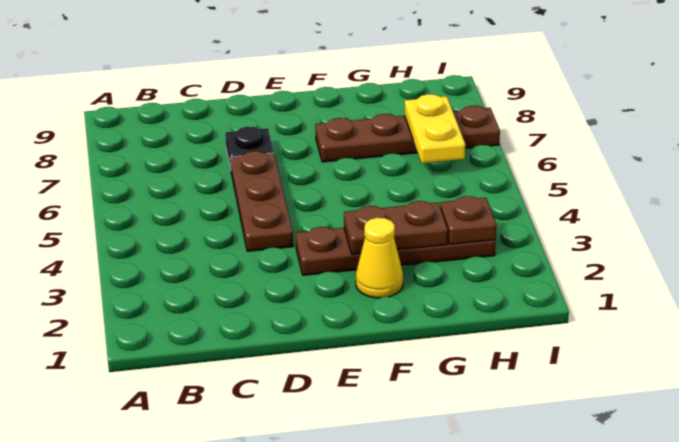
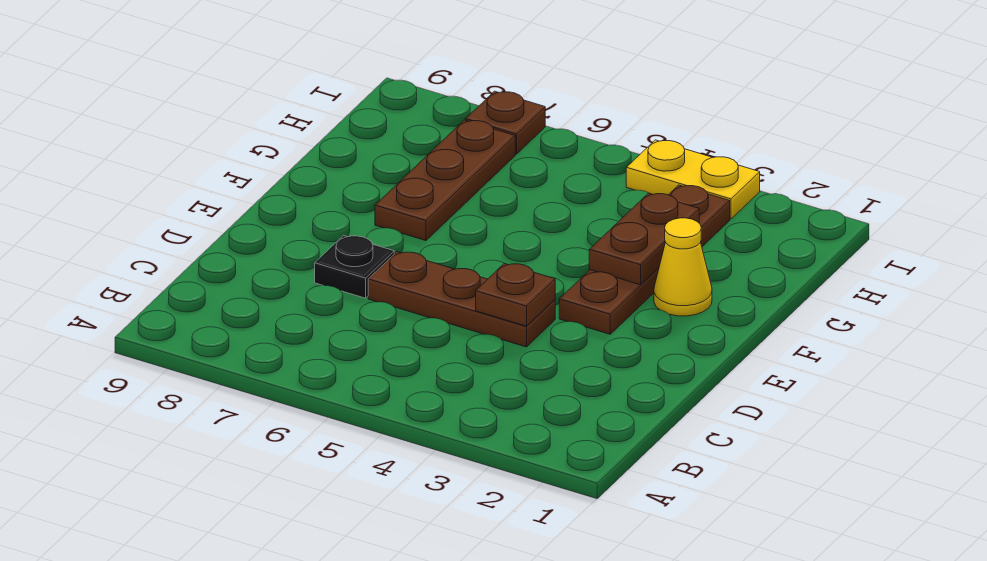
brown 1x1 plate [440,196,496,244] -> brown 1x1 plate moved to [476,263,555,326]
yellow 1x2 plate [405,94,465,163] -> yellow 1x2 plate moved to [626,140,760,219]

